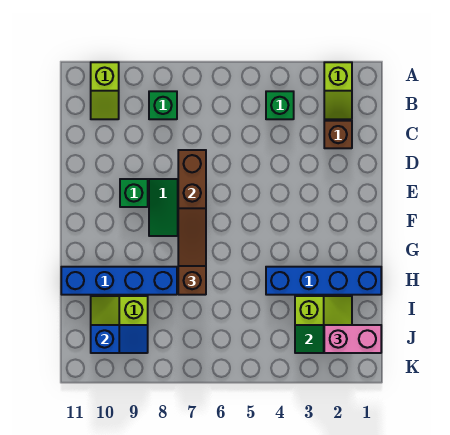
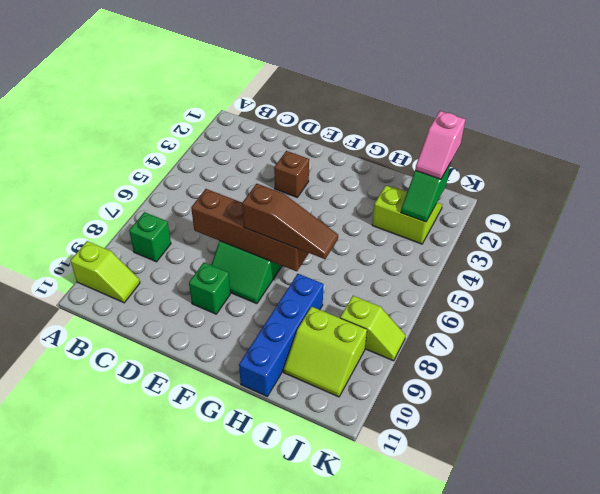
lime 1x2 slope [324,62,352,119] -> lime 1x2 slope moved to [340,296,406,361]
green 1x1 brick [266,91,294,119] -> none
brown 1x1 brick [324,121,352,148] -> brown 1x1 brick moved to [274,151,309,197]
brown 1x3 slope [178,208,206,295] -> brown 1x3 slope turned to [242,184,338,259]
blue 1x4 brick [266,267,381,295] -> none
pink 1x2 brick [324,325,381,353] -> pink 1x2 slope [415,111,465,179]
blue 1x2 slope [91,325,148,353] -> none

